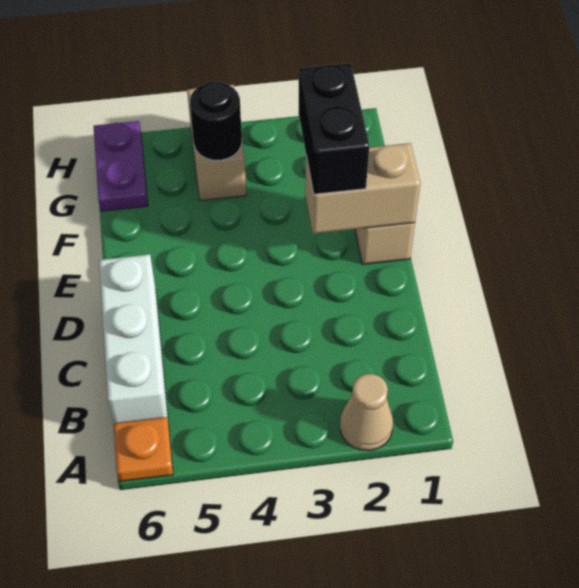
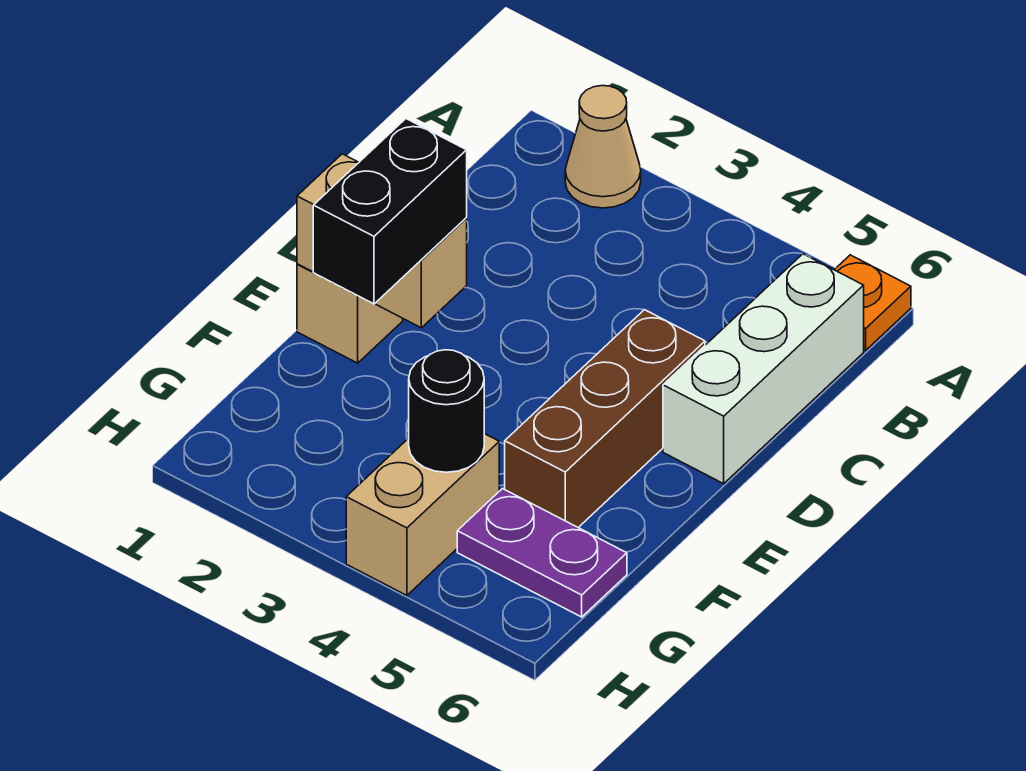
none -> brown 1x3 brick [505,310,705,528]
purple 1x2 plate [94,121,148,211] -> purple 1x2 plate turned to [457,489,627,617]

